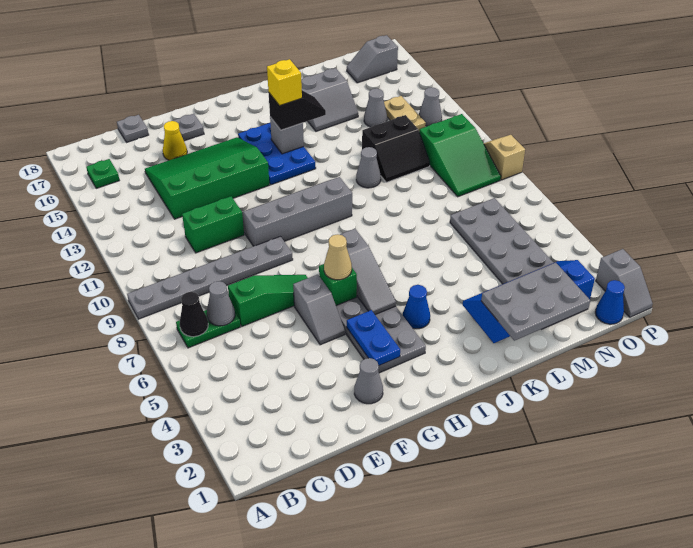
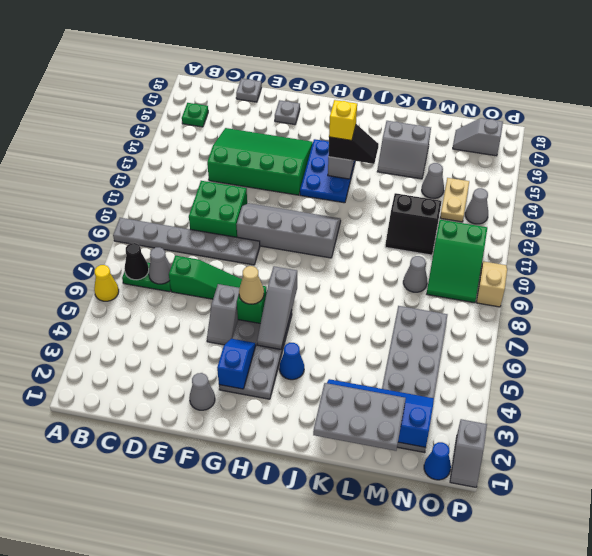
green 1x2 brick [182,196,244,253] -> green 2x2 brick [189,181,247,237]
yellow 1x1 cone [163,121,187,160] -> yellow 1x1 cone moved to [94,265,119,301]
blue 1x2 plate [347,310,400,366] -> blue 1x2 slope [217,339,256,389]
grey 1x1 cone [356,147,381,188] -> grey 1x1 cone moved to [403,256,427,292]

